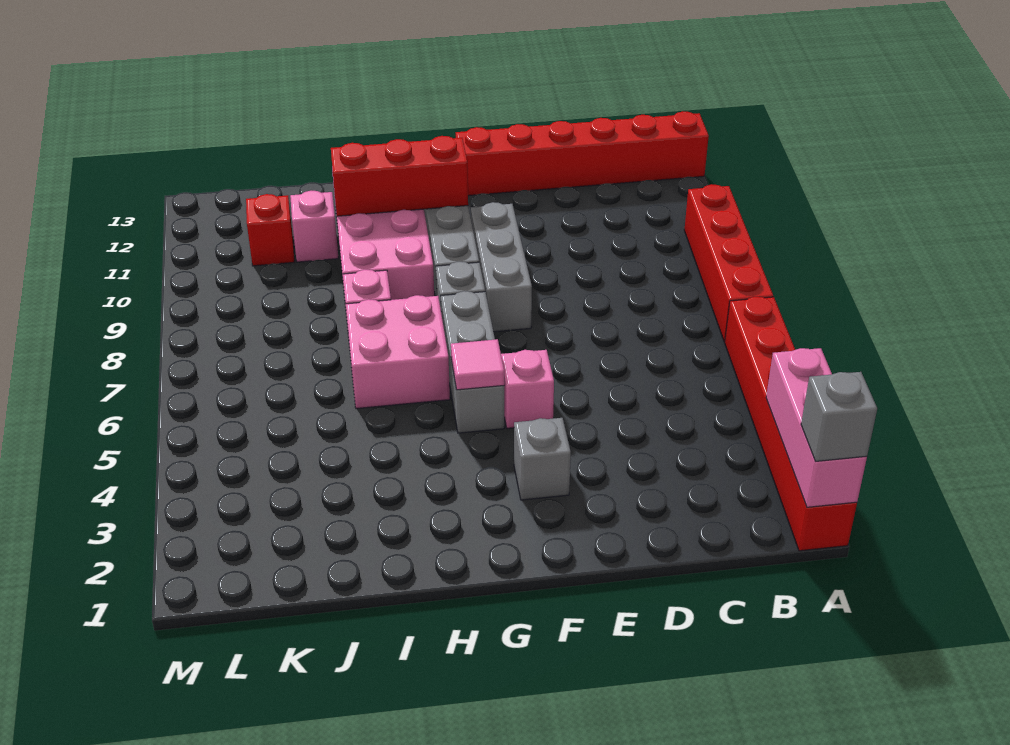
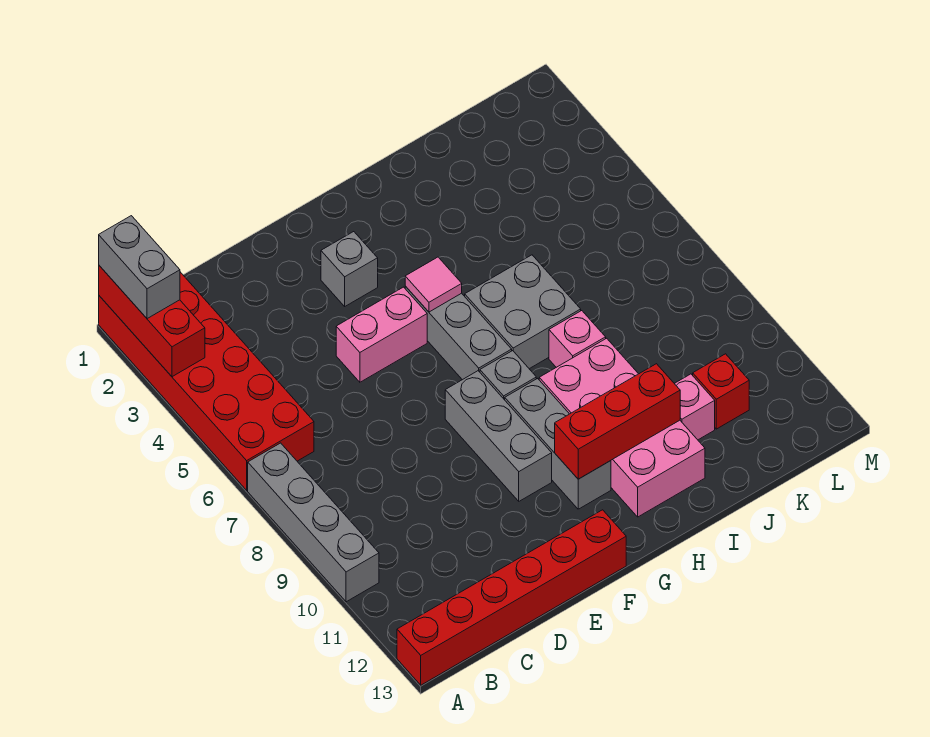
red 1x6 brick [725,297,857,551] -> red 2x6 brick [99,272,314,490]
pink 1x3 brick [766,348,867,507] -> red 1x3 brick [99,266,205,377]
grey 1x1 brick [801,372,877,461] -> grey 1x2 brick [99,216,180,319]
red 1x4 brick [684,184,773,342] -> grey 1x4 brick [248,443,379,602]
pink 1x1 brick [501,350,554,428] -> pink 1x2 brick [336,287,427,382]
pink 2x2 brick [346,295,450,409] -> grey 2x2 brick [465,255,581,369]

